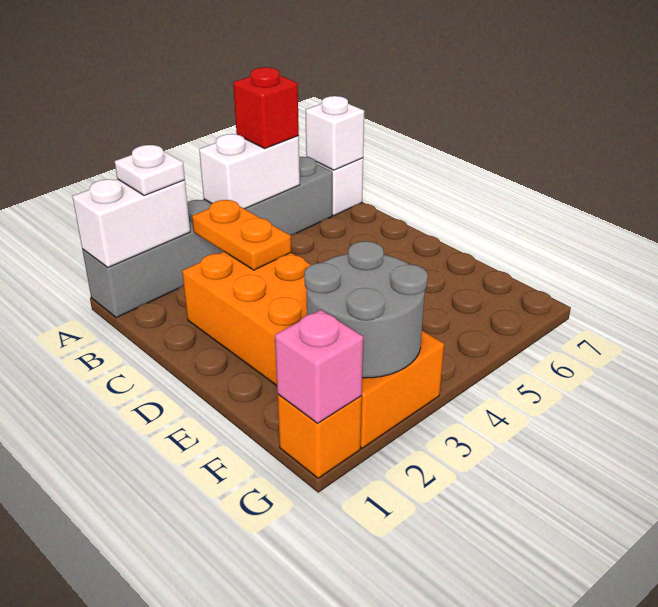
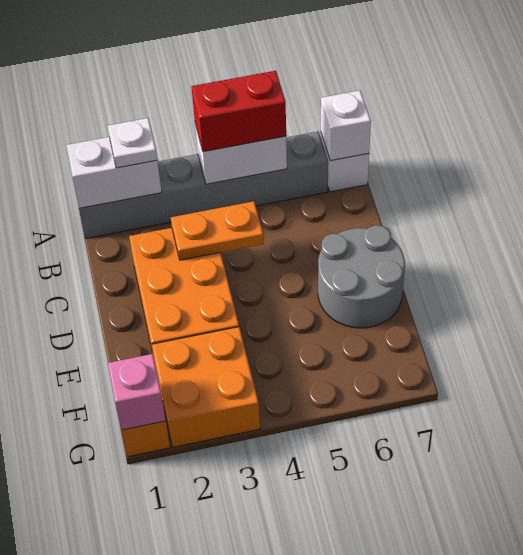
red 1x1 brick [233,67,299,148] -> red 1x2 brick [191,71,286,152]
orange 1x2 plate [192,200,291,270] -> orange 1x2 plate turned to [171,201,264,260]
grey 2x2 round brick [304,241,428,378] -> grey 2x2 round brick moved to [318,225,405,328]

